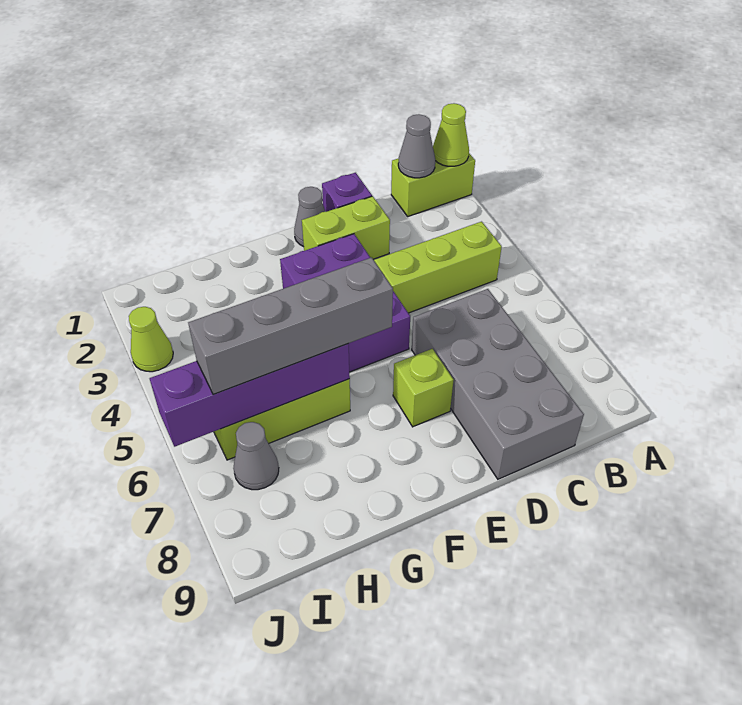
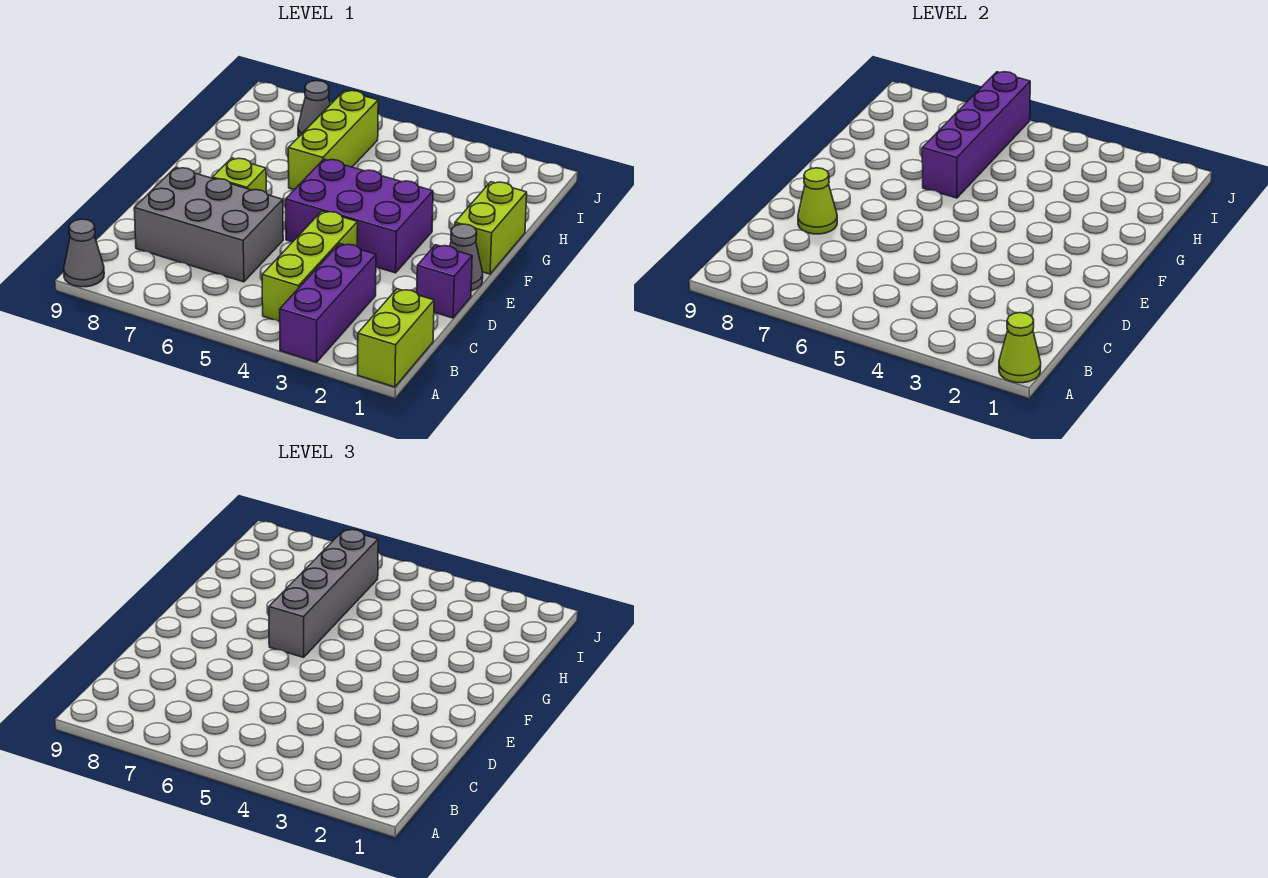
none -> purple 1x3 brick [280,244,376,362]
grey 1x1 cone [398,114,435,178] -> grey 1x1 cone moved to [64,219,104,287]
grey 2x4 brick [412,289,584,479] -> grey 2x3 brick [134,168,283,282]
lime 1x2 brick [302,196,390,259] -> lime 1x2 brick moved to [455,182,527,274]
lime 1x1 cone [129,307,173,372] -> lime 1x1 cone moved to [798,168,837,234]

